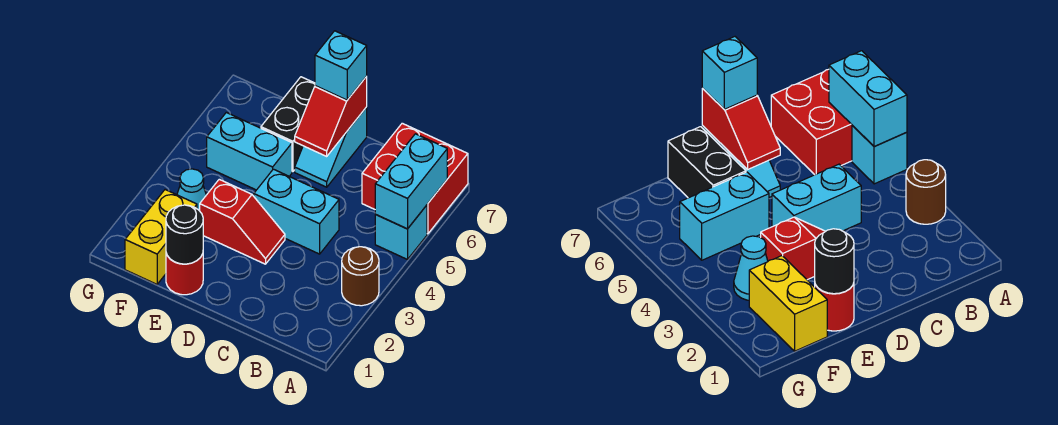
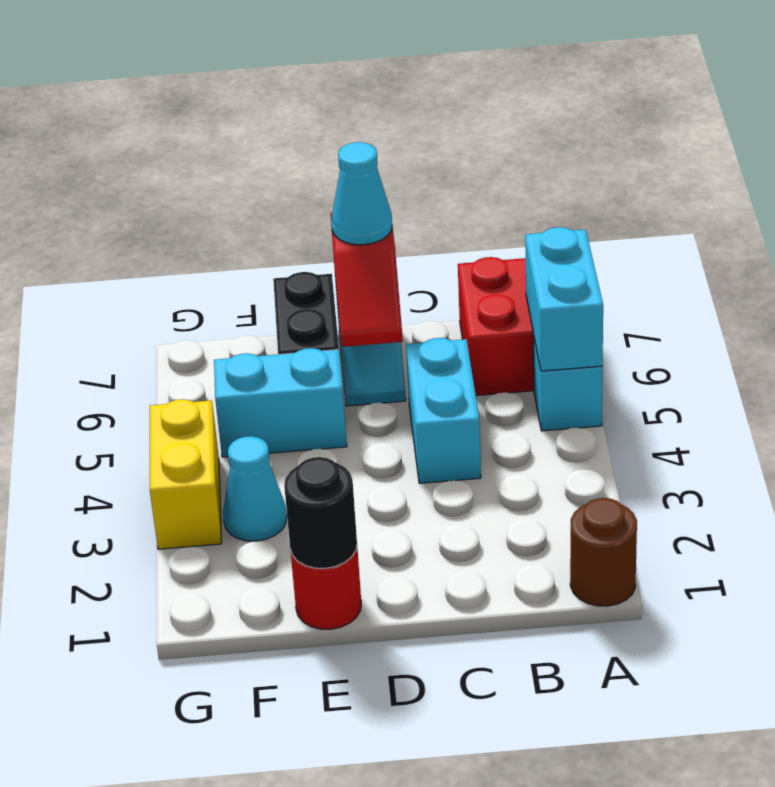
brown 1x1 round brick [342,247,379,306] -> brown 1x1 round brick moved to [570,498,637,606]
cyan 1x2 brick [254,169,339,254] -> cyan 1x2 brick turned to [406,338,481,483]
red 1x2 slope [200,179,285,264] -> none
cyan 1x1 brick [315,31,367,100] -> cyan 1x1 cone [331,142,392,245]
yellow 1x2 brick [125,190,197,284] -> yellow 1x2 brick moved to [150,399,222,549]

